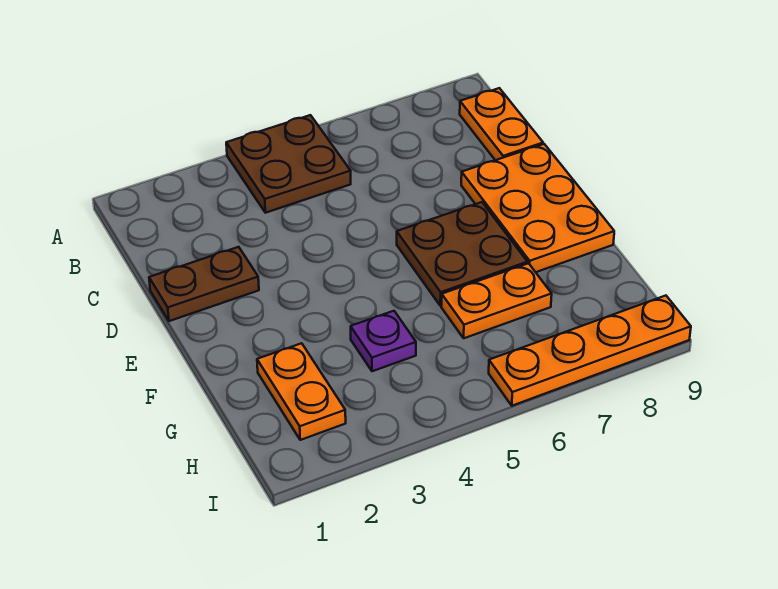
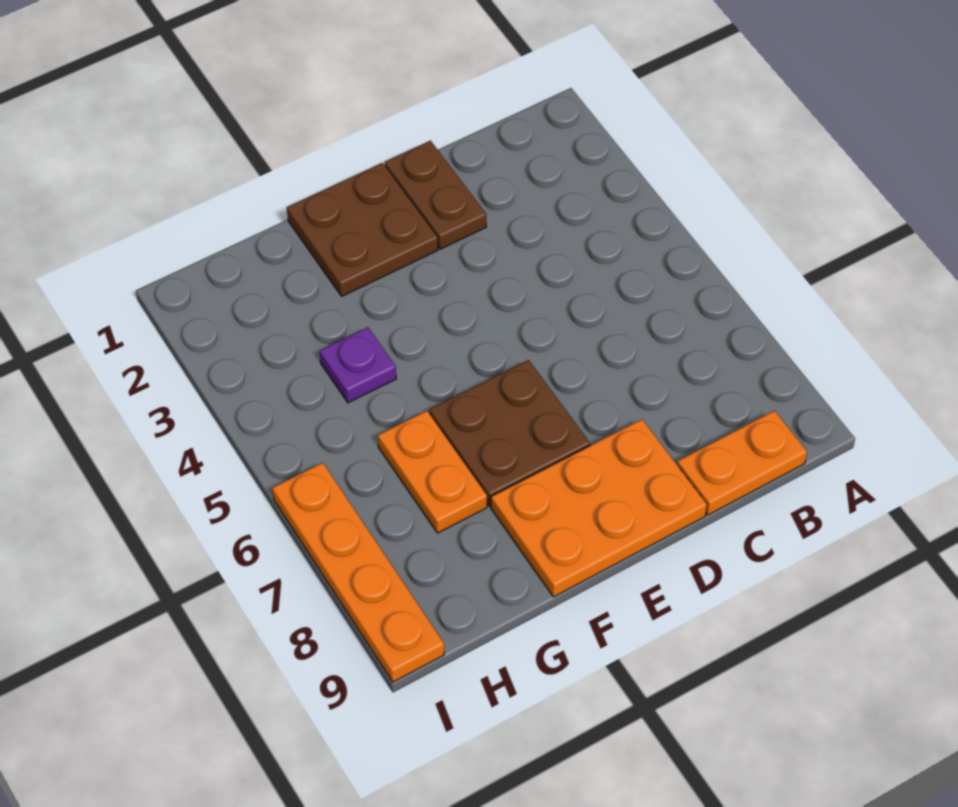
brown 2x2 plate [226,115,351,213] -> brown 2x2 plate moved to [287,163,438,296]
orange 1x2 plate [257,343,346,440] -> none

